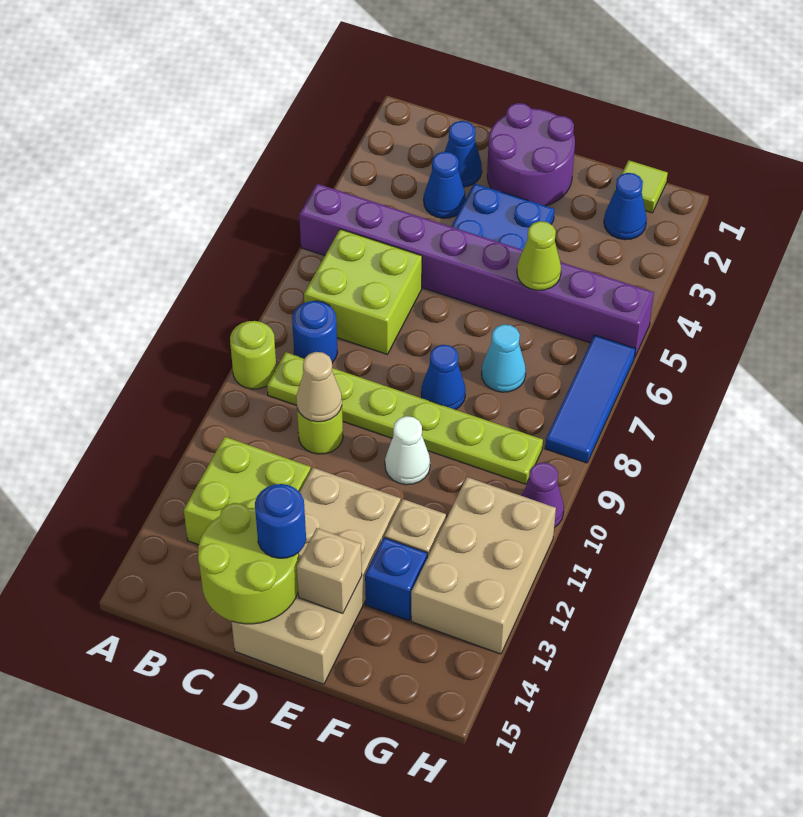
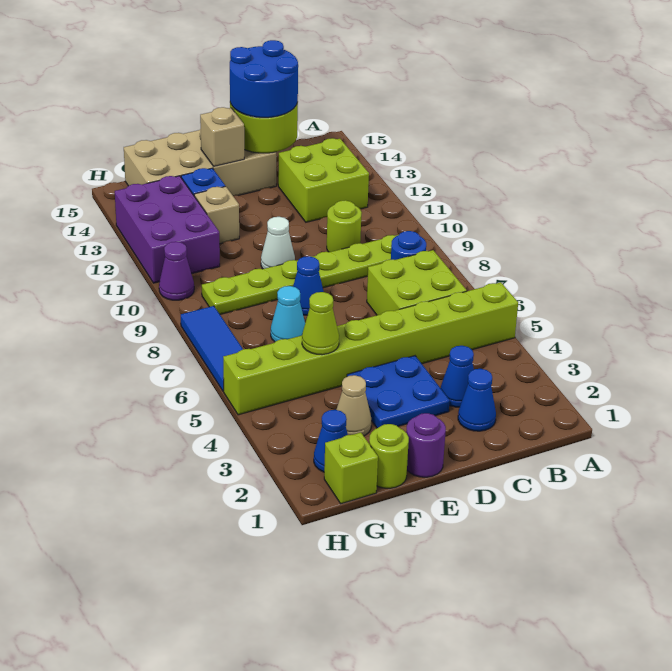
purple 1x8 brick [299,184,654,356] -> lime 1x8 brick [223,282,518,415]
lime 1x1 round brick [230,321,276,389] -> lime 1x1 round brick moved to [369,424,409,488]
tan 1x1 cone [296,352,342,422] -> tan 1x1 cone moved to [336,375,372,436]
purple 2x2 round brick [487,103,575,206] -> purple 1x1 round brick [406,413,446,477]
tan 2x4 brick [232,468,401,684] -> tan 2x4 brick turned to [124,129,276,196]
blue 1x1 round brick [255,484,306,558] -> blue 2x2 round brick [230,40,298,118]
lime 1x1 tile [614,160,668,213] -> lime 1x1 brick [324,432,378,504]
tan 2x3 brick [411,477,556,654] -> purple 2x3 brick [115,176,220,283]

